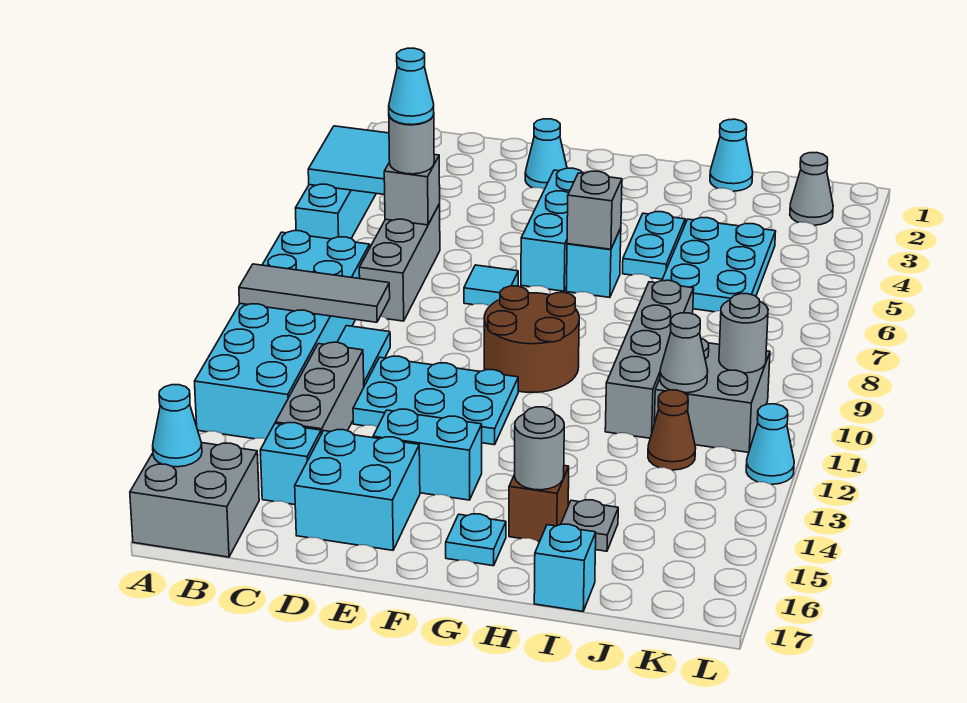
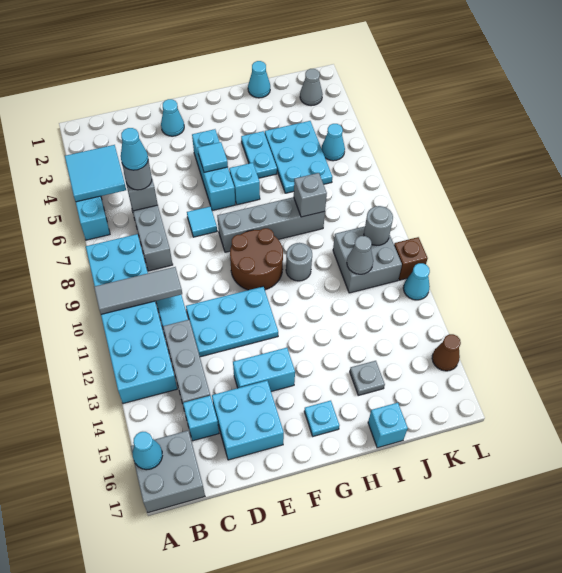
none -> cyan 1x1 tile [198,142,228,172]
grey 1x1 brick [567,171,622,249] -> grey 1x1 brick moved to [294,173,327,217]
brown 1x1 brick [509,466,569,541] -> brown 1x1 brick moved to [394,237,428,280]
grey 1x1 round brick [515,407,564,490] -> grey 1x1 round brick moved to [286,243,312,281]
grey 1x4 brick [605,280,694,438] -> grey 1x4 brick turned to [217,197,325,252]
brown 1x1 cone [648,390,696,470] -> brown 1x1 cone moved to [432,334,461,371]
none -> cyan 1x1 cone [322,124,345,161]

